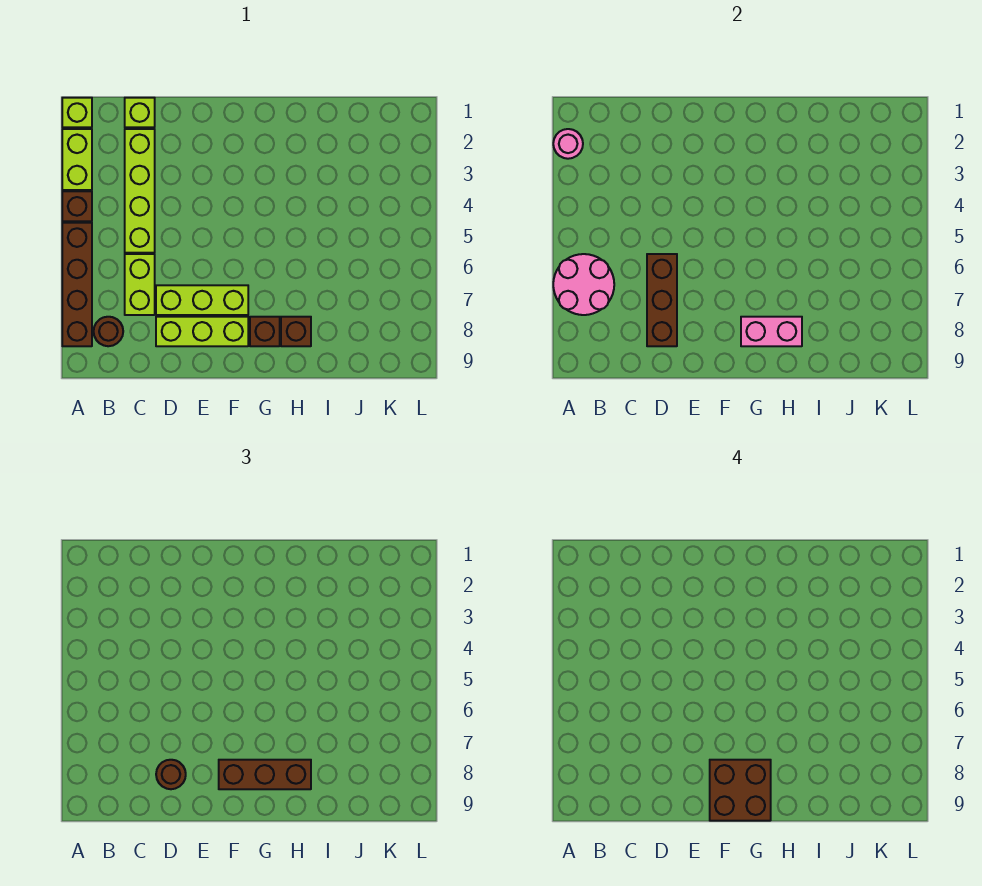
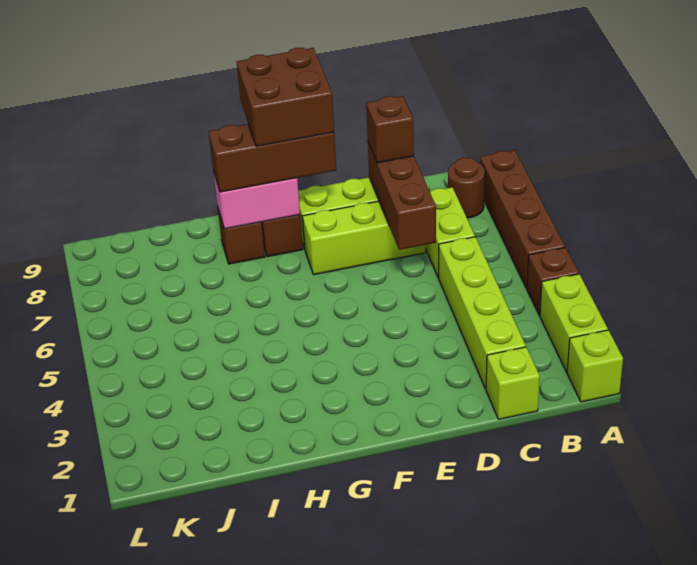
pink 1x1 round brick [553,129,583,159] -> none
pink 2x2 round brick [553,254,614,315] -> none
brown 1x1 round brick [156,760,186,789] -> brown 1x1 brick [366,96,414,163]

